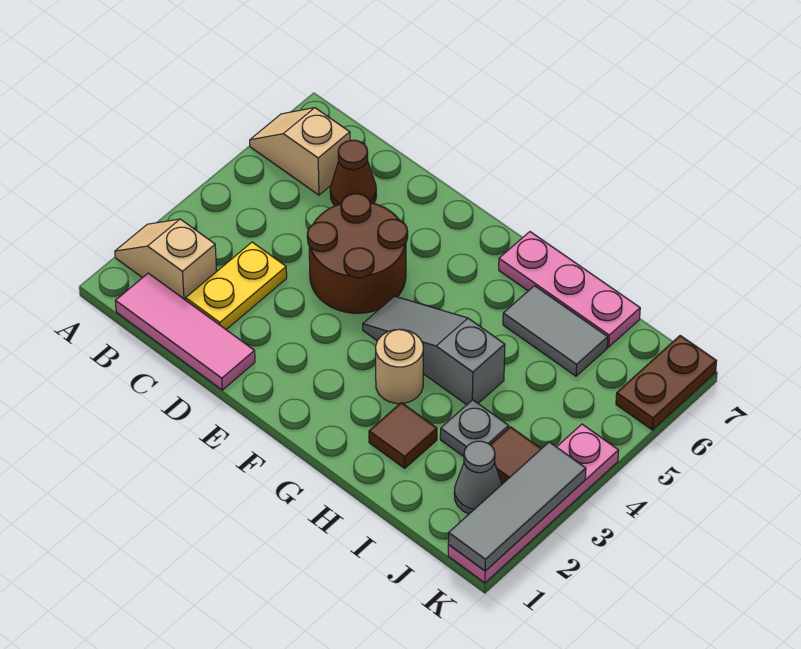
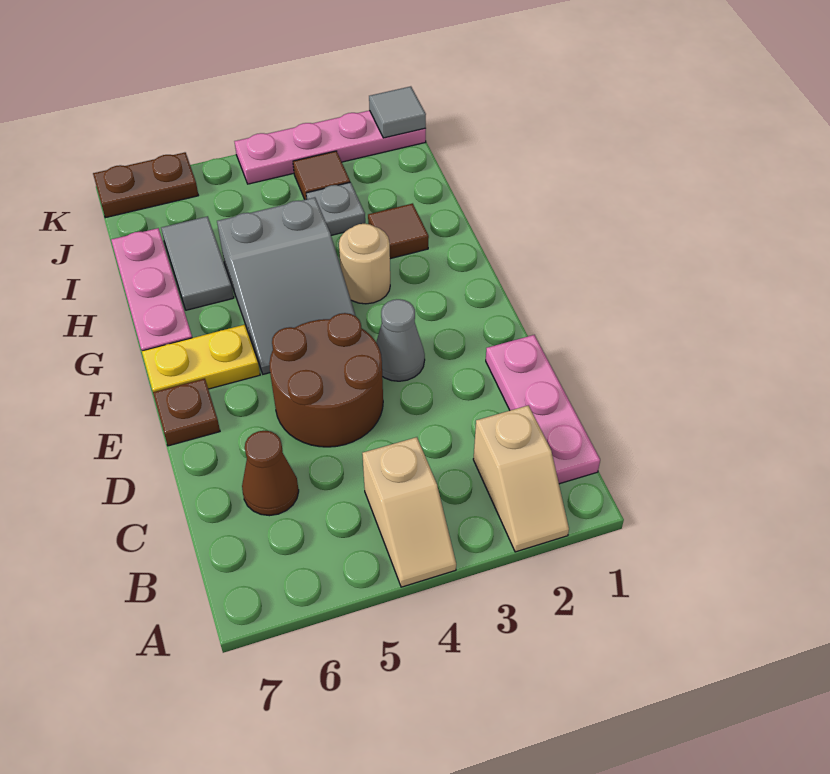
tan 1x2 slope [250,108,350,195] -> tan 1x2 slope moved to [362,437,456,587]
pink 1x3 tile [115,273,255,390] -> pink 1x3 plate [486,335,600,484]
yellow 1x2 plate [186,242,287,329] -> yellow 1x2 plate moved to [142,325,260,392]
none -> brown 1x1 plate [153,379,220,446]
grey 1x3 slope [363,296,505,405] -> grey 2x3 slope [217,197,356,374]
grey 1x1 cone [454,441,502,514] -> grey 1x1 cone moved to [376,299,425,381]
grey 1x3 tile [448,442,586,571] -> grey 1x1 tile [369,86,426,138]

